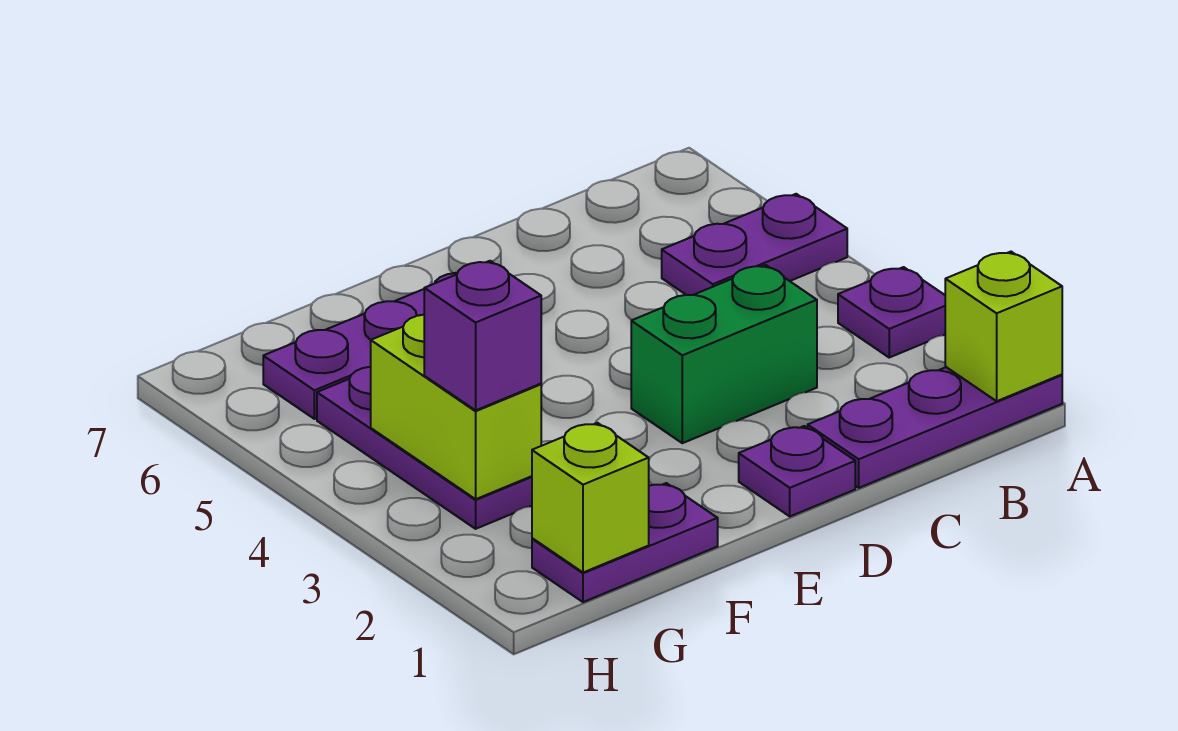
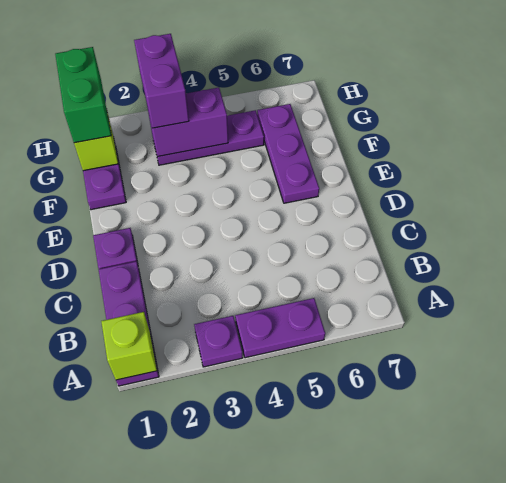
purple 1x2 plate [662,194,847,295] -> purple 1x2 plate turned to [235,298,325,358]
green 1x2 brick [631,265,817,443] -> green 1x2 brick moved to [55,47,111,143]
lime 1x2 brick [371,315,541,499] -> purple 1x2 brick [147,88,228,157]
purple 1x1 brick [424,261,541,410] -> purple 1x2 brick [134,34,189,128]

